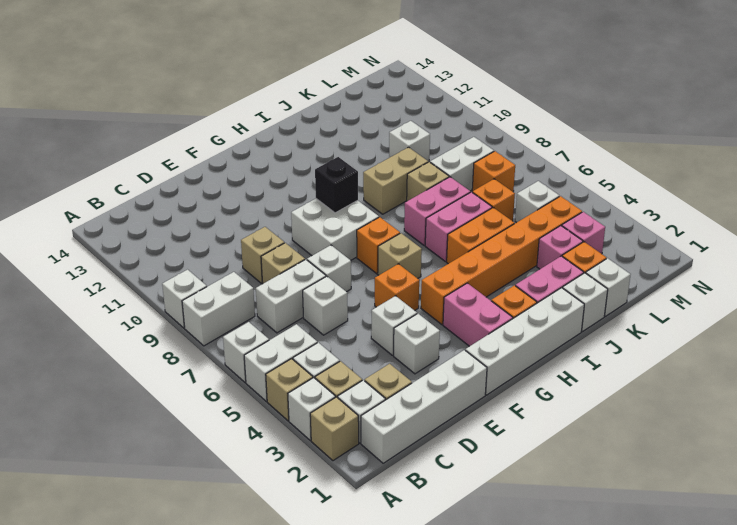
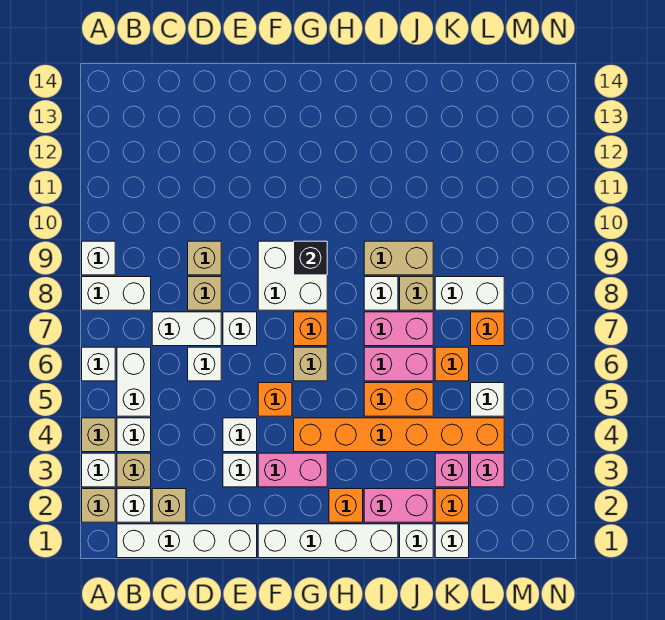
white 1x2 brick [244,324,317,401] -> white 1x2 brick turned to [117,347,151,416]
pink 1x2 brick [443,283,513,346] -> pink 1x2 brick turned to [258,453,327,487]
white 1x1 brick [389,121,430,162] -> white 1x1 brick moved to [364,277,398,310]

